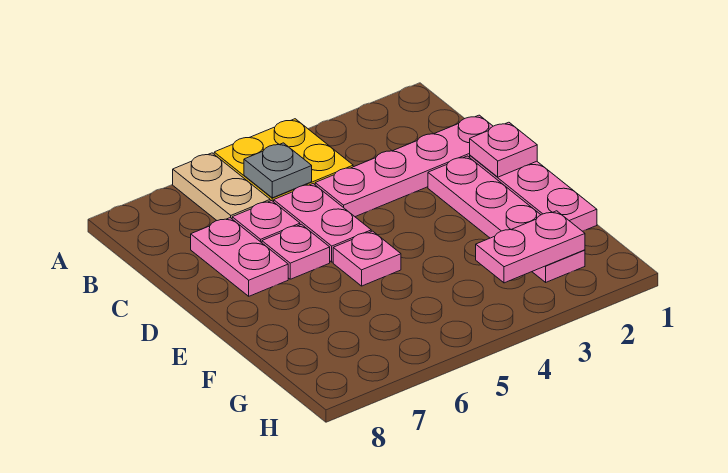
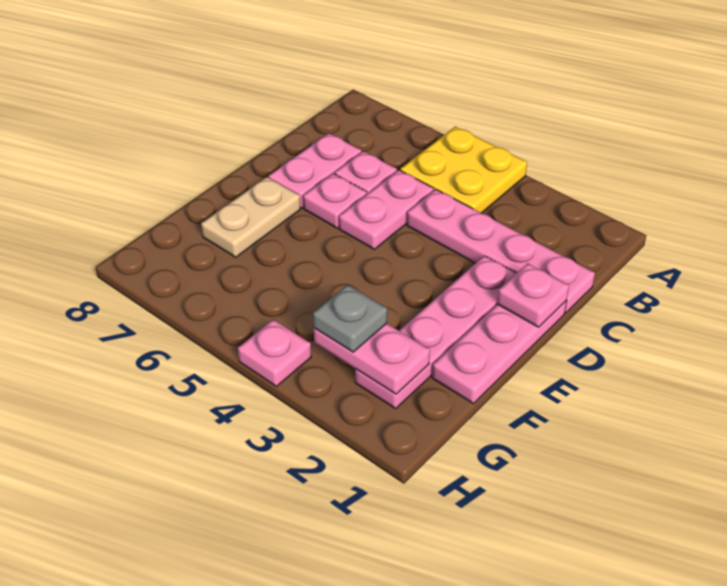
tan 1x2 plate [173,153,270,221] -> tan 1x2 plate moved to [201,177,300,257]
grey 1x1 plate [244,143,312,198] -> grey 1x1 plate moved to [313,285,387,352]
pink 1x1 plate [333,231,401,286] -> pink 1x1 plate moved to [238,320,311,386]

